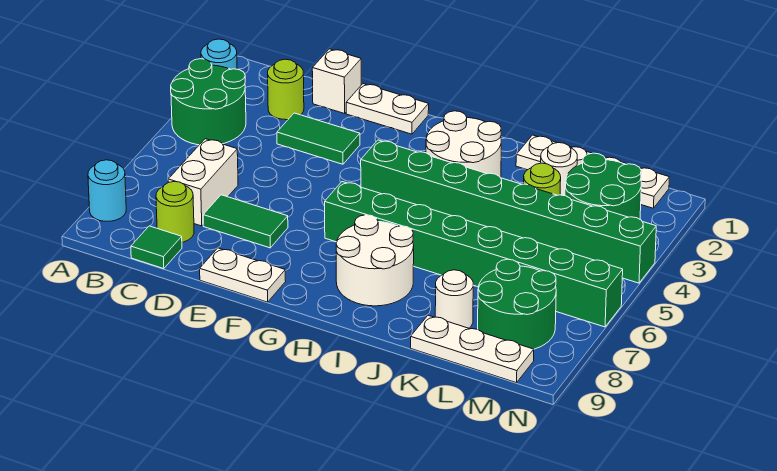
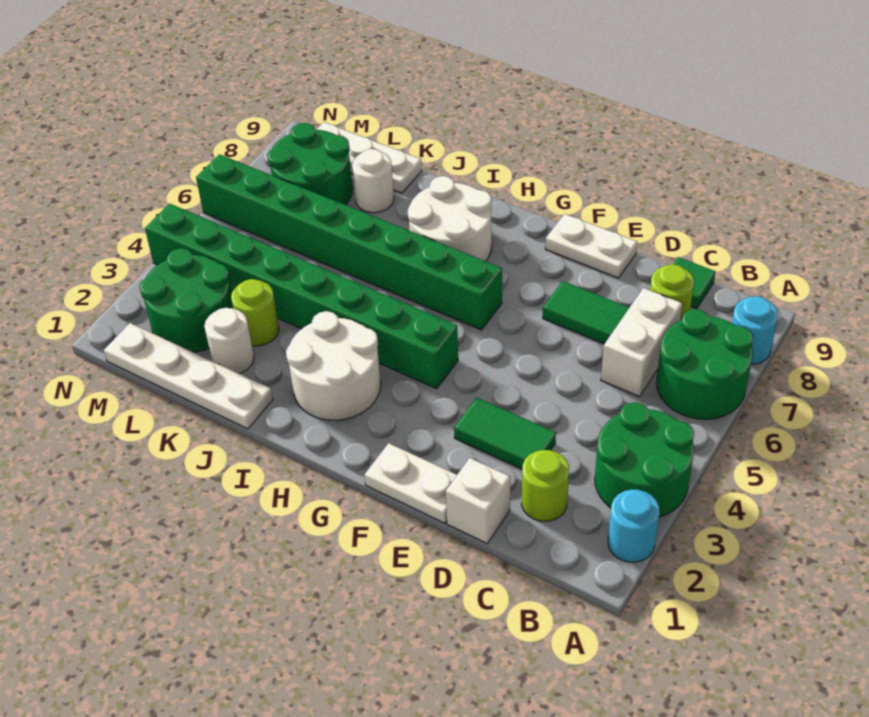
none -> green 2x2 round brick [657,309,753,419]

